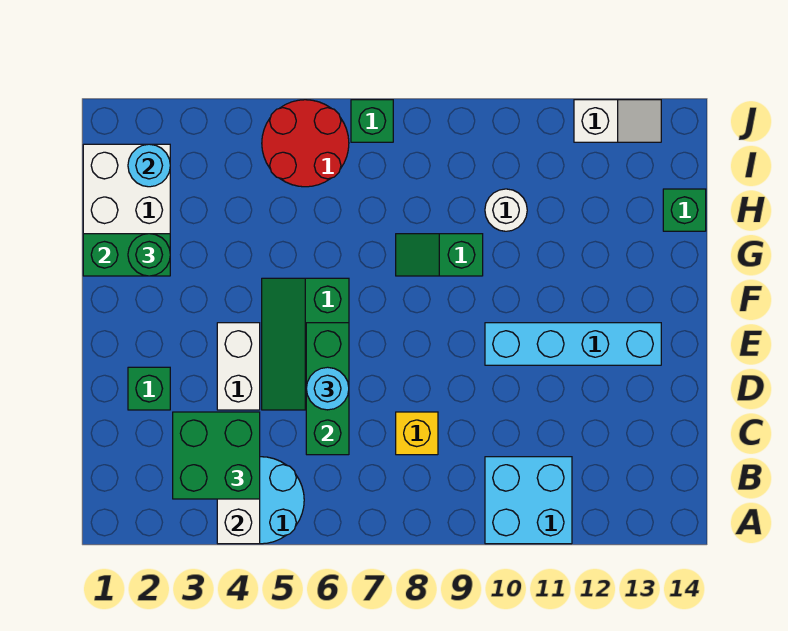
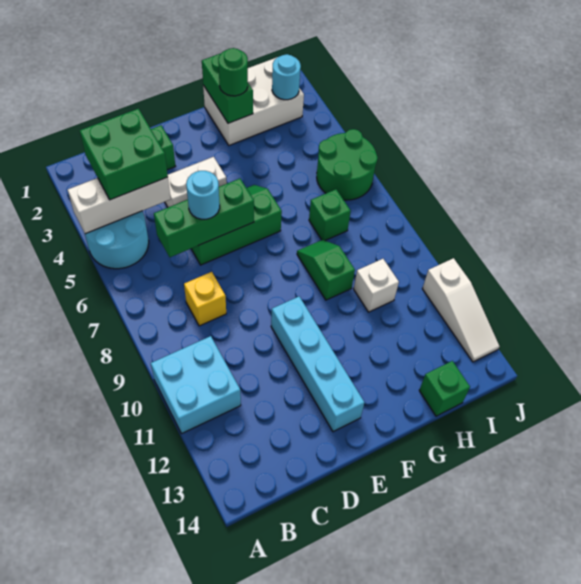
white 1x1 round brick [485,189,527,231] -> white 1x1 brick [354,259,399,312]
red 2x2 round brick [262,100,349,187] -> green 2x2 round brick [317,129,378,200]
green 1x1 brick [351,100,393,142] -> green 1x1 brick moved to [309,189,351,241]
white 1x2 slope [574,100,661,142] -> white 1x3 slope [422,258,500,362]

